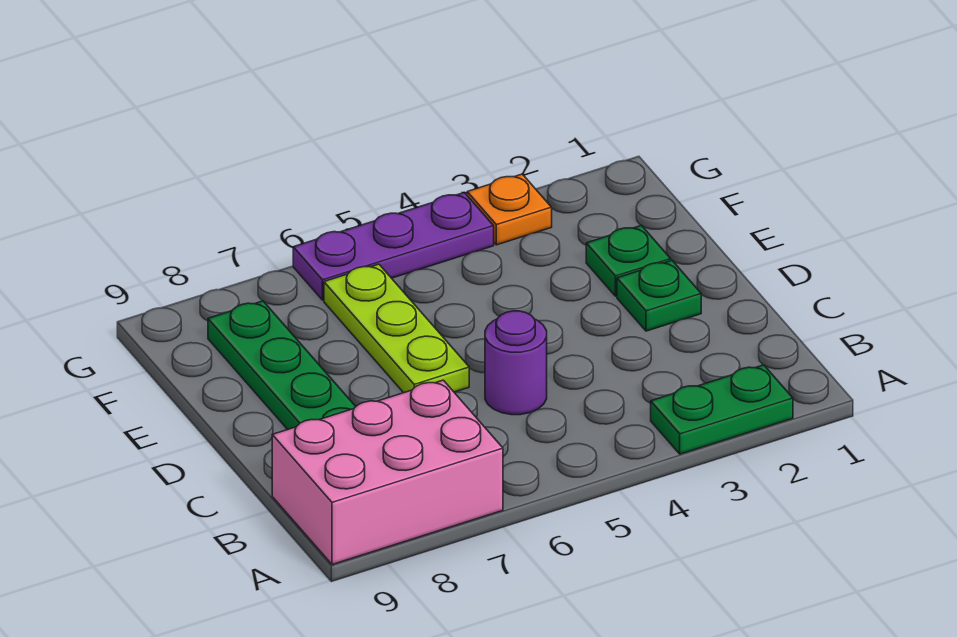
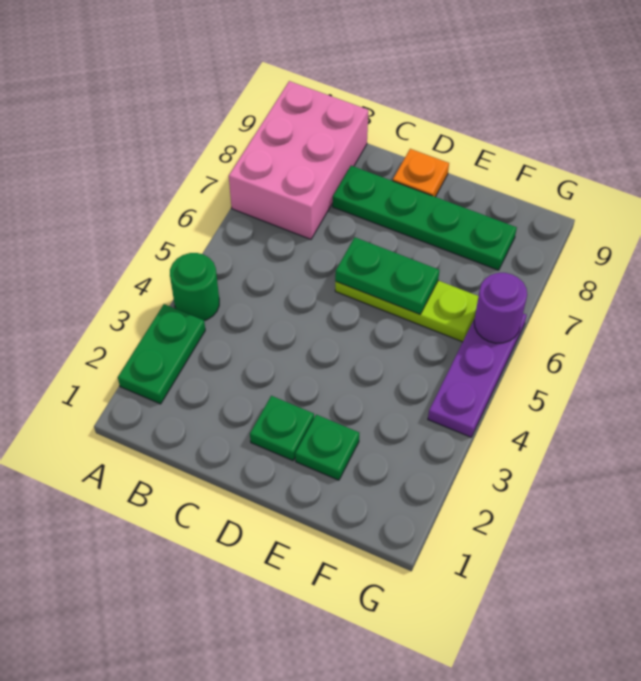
none -> green 1x1 round brick [170,253,219,321]
purple 1x1 round brick [485,311,547,415] -> purple 1x1 round brick moved to [474,273,527,343]
none -> green 1x2 plate [335,237,439,314]
orange 1x1 plate [467,174,552,245] -> orange 1x1 plate moved to [393,149,449,197]

